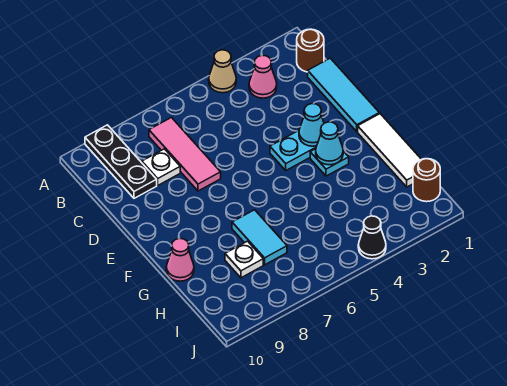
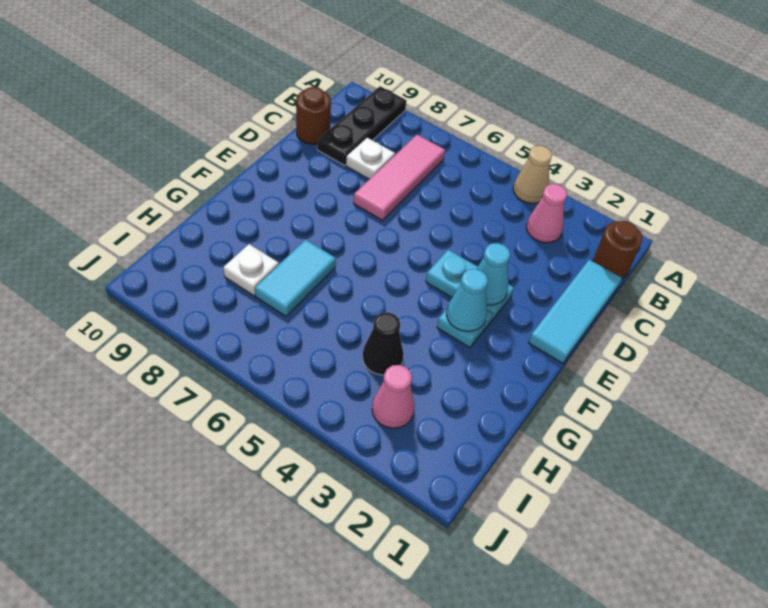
white 1x3 tile [358,114,421,187] -> none
pink 1x1 cone [166,238,194,281] -> pink 1x1 cone moved to [372,365,415,428]
brown 1x1 round brick [413,159,440,202] -> brown 1x1 round brick moved to [296,87,331,144]
black 1x1 cone [358,216,386,259] -> black 1x1 cone moved to [363,312,404,375]

